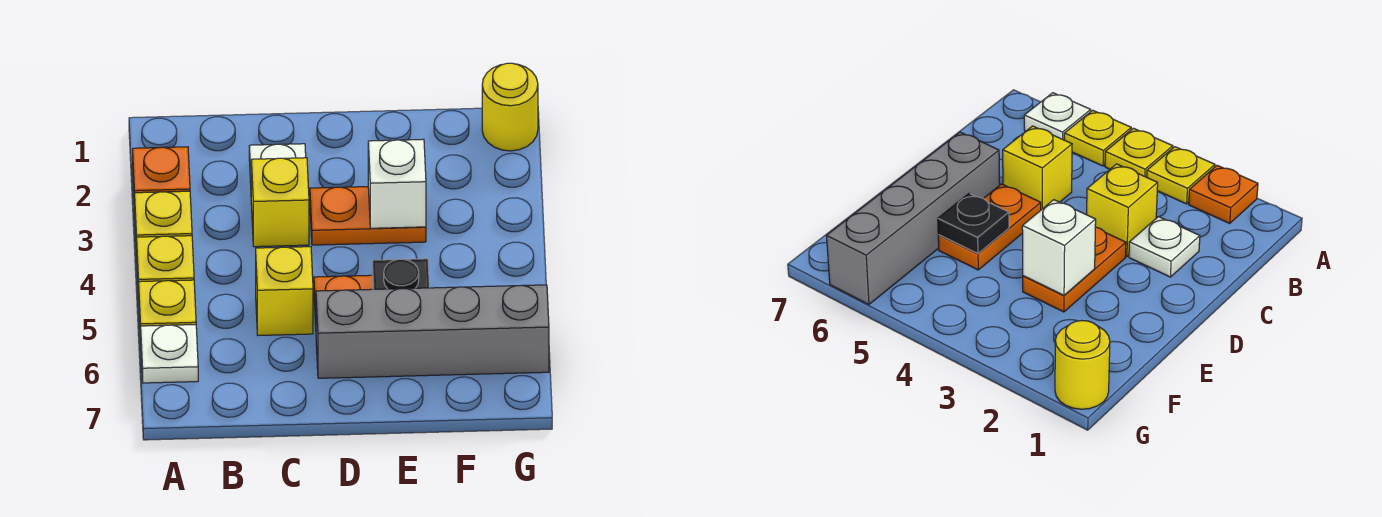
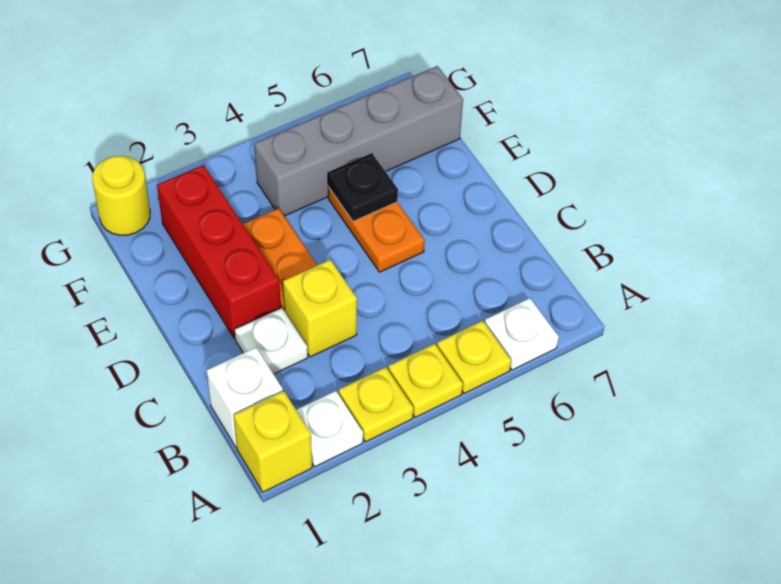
orange 1x1 plate [133,147,190,205] -> white 1x1 plate [297,391,363,467]
yellow 1x1 brick [256,247,313,335] -> yellow 1x1 brick moved to [234,391,312,492]
none -> red 1x3 brick [157,165,281,339]
grey 1x4 brick [316,285,549,378] -> grey 1x4 brick turned to [255,66,463,216]
white 1x1 brick [368,139,426,228] -> white 1x1 brick moved to [207,347,283,447]

